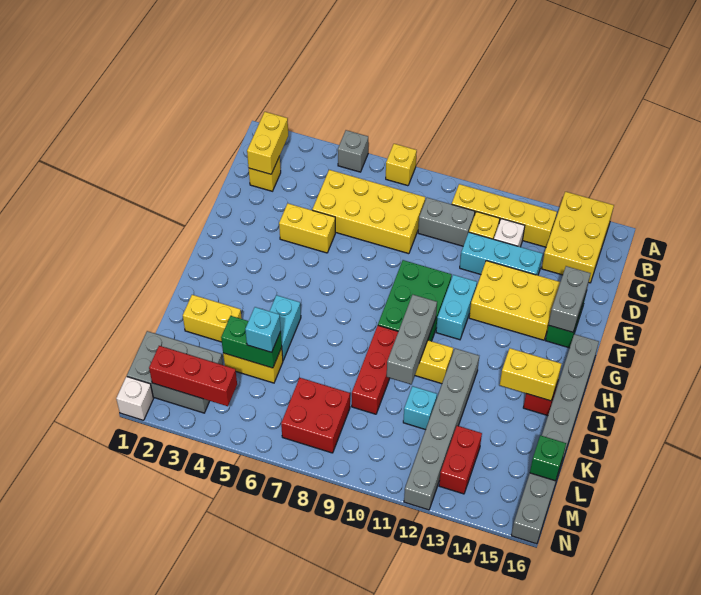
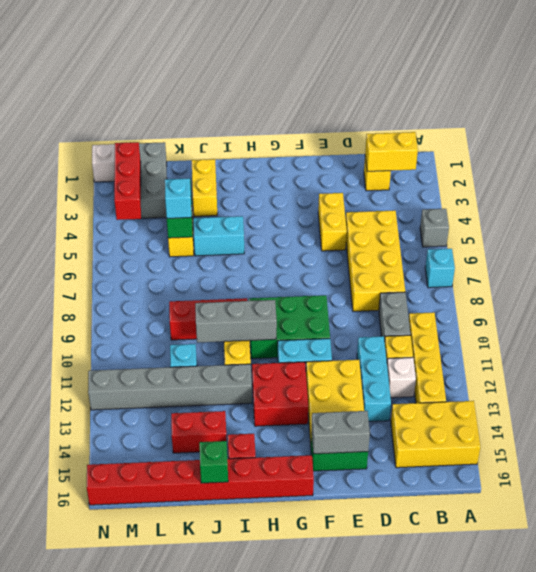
yellow 1x1 brick [386,144,417,186] -> cyan 1x1 brick [425,249,455,288]
grey 1x8 brick [511,334,599,544] -> red 1x8 brick [87,455,314,505]
yellow 1x2 brick [500,348,561,401] -> none
red 2x2 brick [281,378,350,453] -> red 2x2 brick moved to [252,362,308,426]
red 1x2 brick [439,426,482,494] -> red 1x2 brick moved to [171,411,227,453]
green 1x1 brick [530,435,566,481] -> green 1x1 brick moved to [199,441,228,483]

